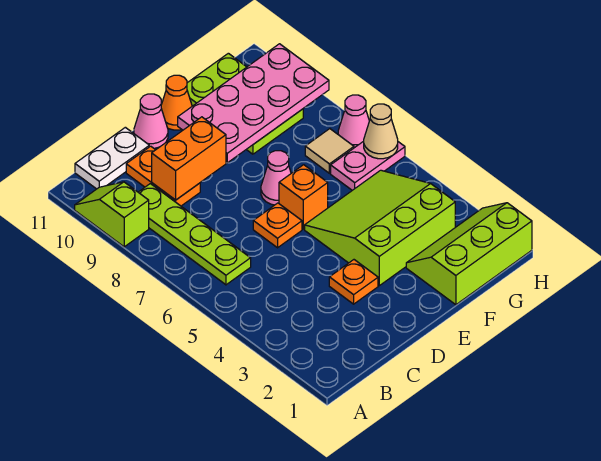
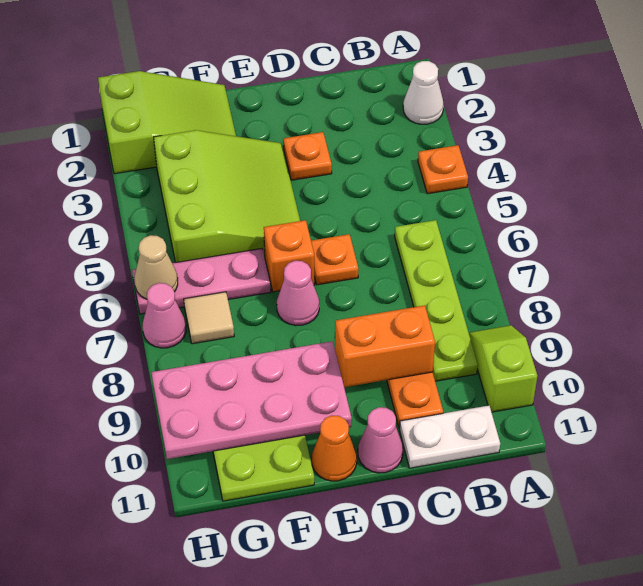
none -> white 1x1 cone [403,61,444,124]
none -> orange 1x1 plate [418,145,468,194]
lime 1x2 slope [75,182,149,247] -> lime 1x2 slope turned to [469,325,537,412]
lime 3x3 slope [305,170,455,286] -> lime 3x3 slope turned to [154,130,300,263]
lime 2x3 slope [406,203,532,305] -> lime 2x3 slope turned to [98,71,236,174]
pink 1x2 plate [331,141,405,190] -> pink 1x3 plate [132,249,271,314]

